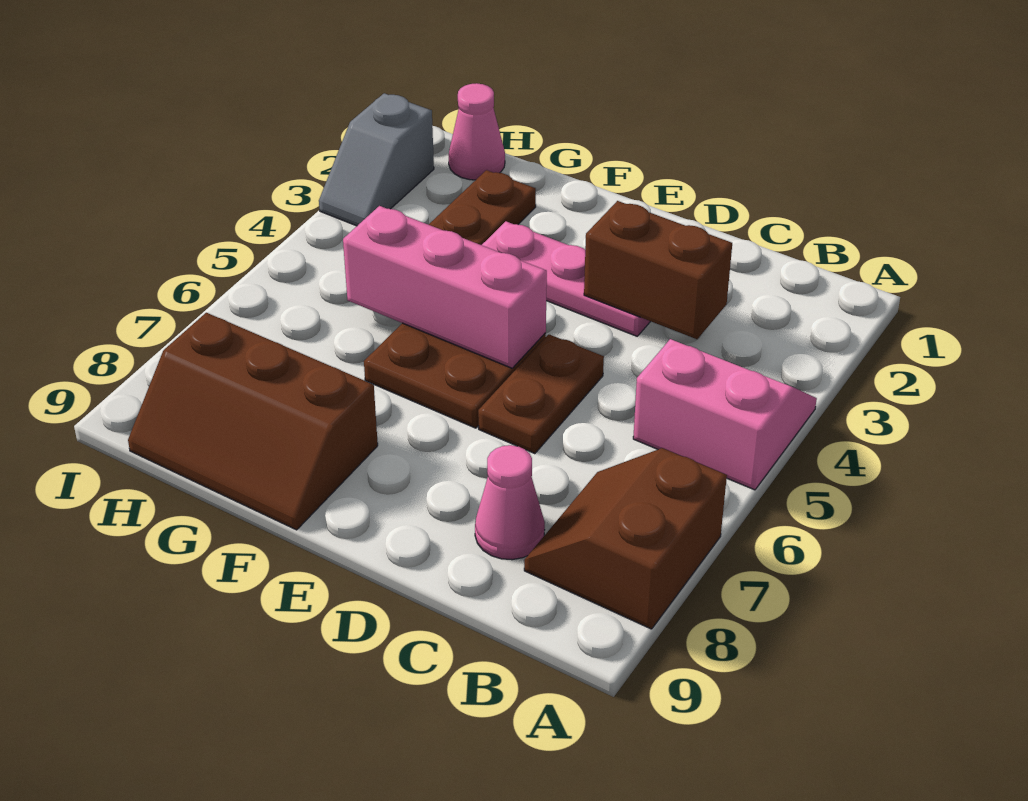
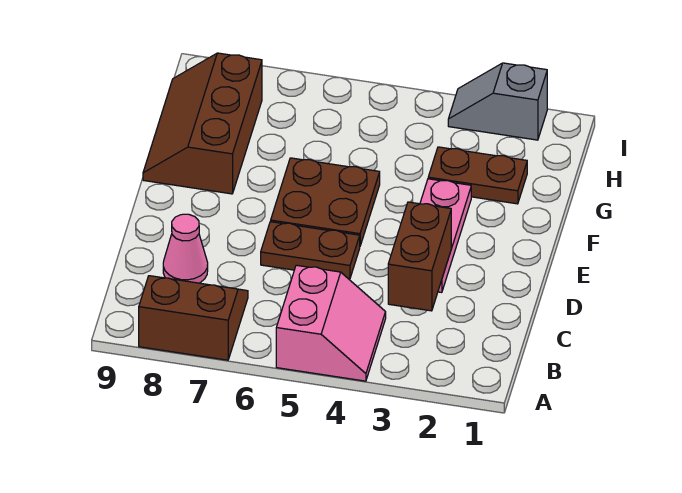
pink 1x3 brick [343,206,547,368] -> none
pink 1x1 cone [449,83,505,180] -> none

